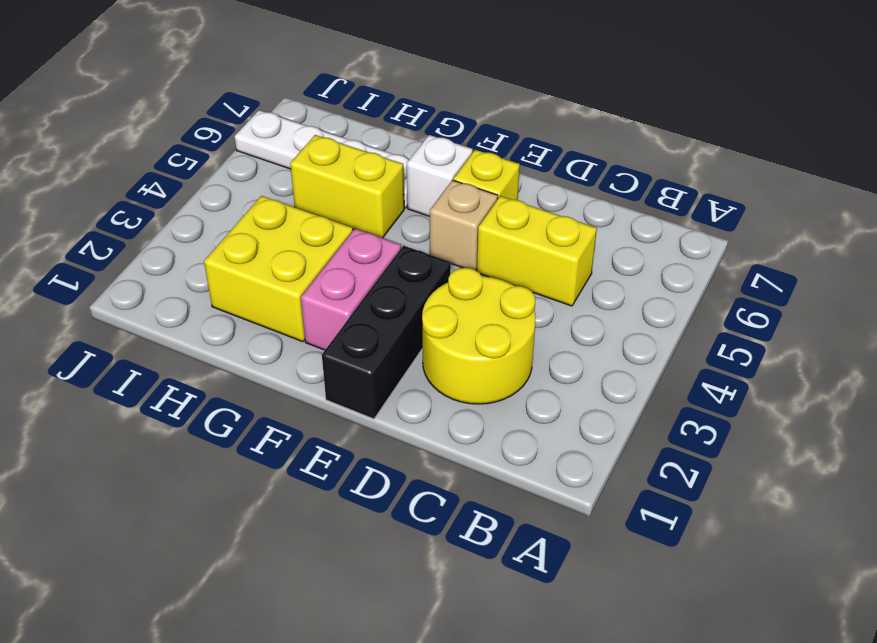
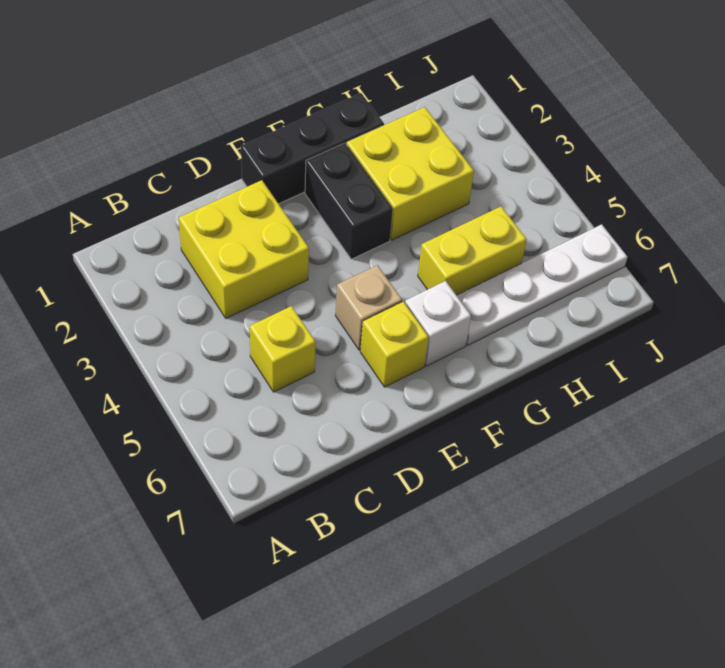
yellow 2x2 round brick [422,268,536,404] -> yellow 2x2 brick [179,180,309,318]
yellow 1x2 brick [477,196,597,306] -> yellow 1x1 brick [250,306,316,392]
black 1x3 brick [322,246,451,419] -> black 1x3 brick turned to [241,93,384,204]
pink 1x2 brick [301,229,401,350] -> black 1x2 brick [305,143,393,259]

